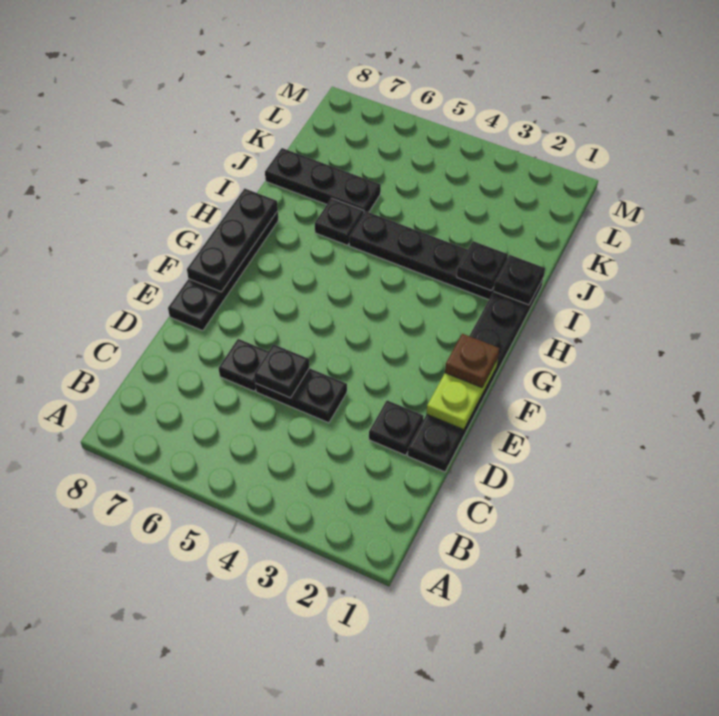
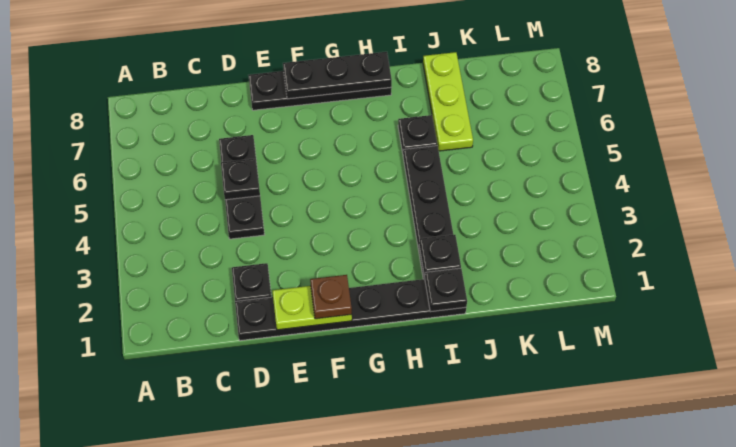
black 1x3 plate [265,148,381,213] -> lime 1x3 plate [423,52,473,151]

